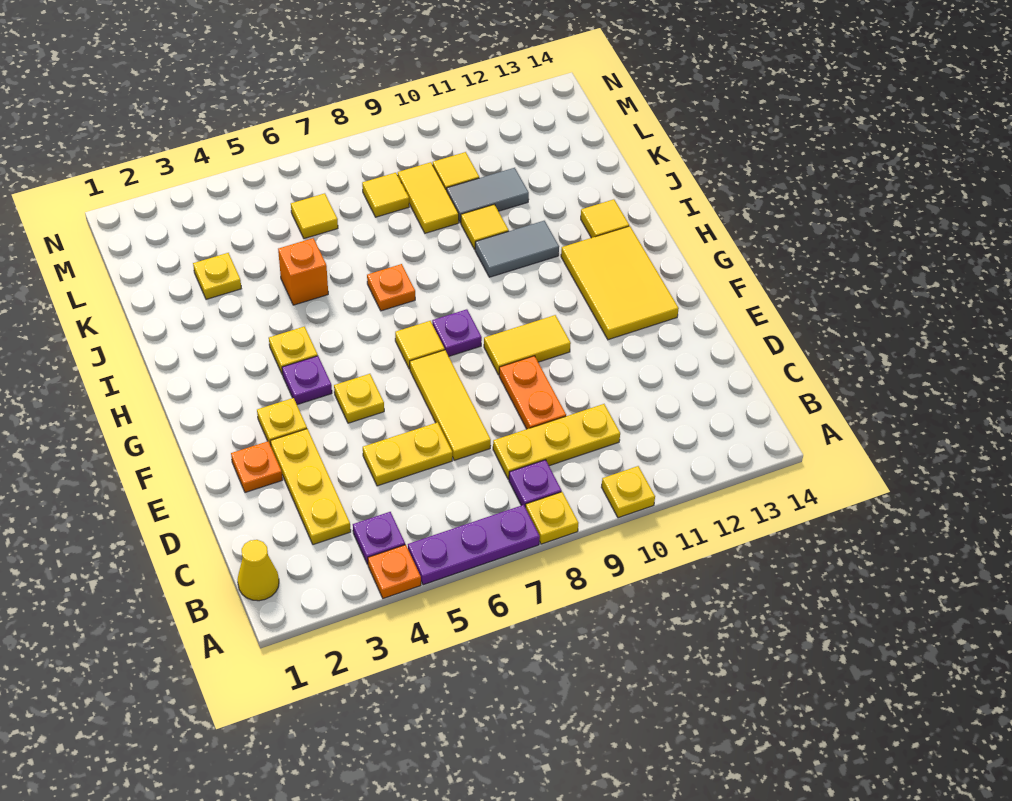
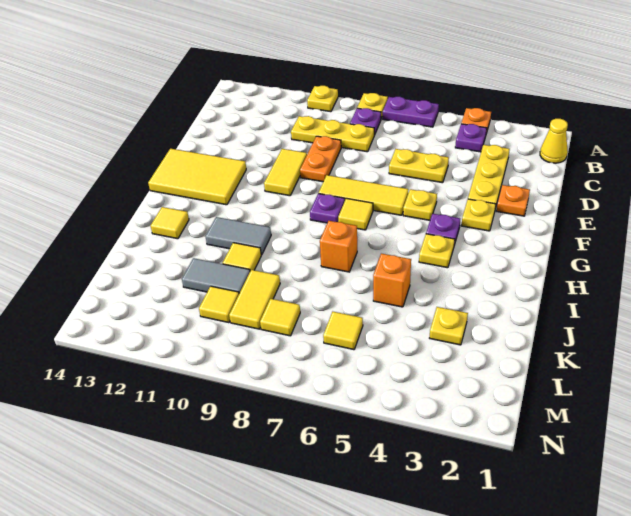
purple 1x3 plate [408,505,540,585] -> purple 1x2 plate [383,97,439,127]
yellow 1x3 tile [410,350,491,460] -> yellow 1x3 tile turned to [319,175,409,215]
yellow 1x2 tile [484,315,571,375] -> yellow 1x2 tile turned to [264,149,307,196]
yellow 2x3 tile [561,226,679,340] -> yellow 2x3 tile turned to [148,149,246,205]
orange 1x1 plate [367,264,415,311] -> orange 1x1 brick [320,221,357,272]

